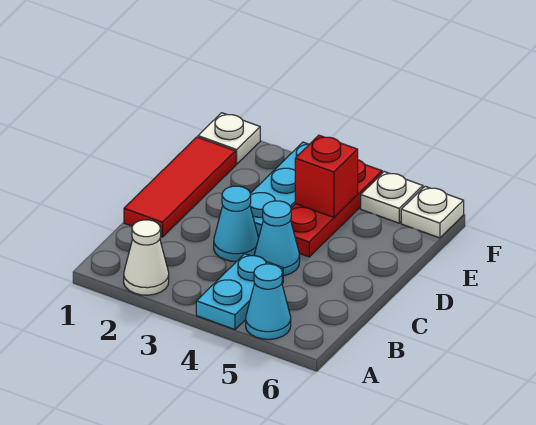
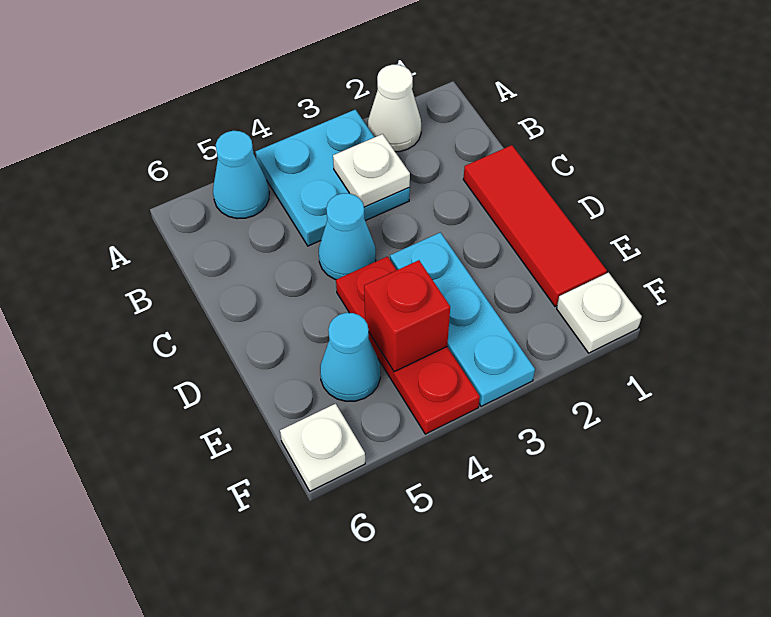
cyan 1x2 plate [196,254,283,330] -> cyan 2x2 plate [256,110,410,246]
cyan 1x1 cone [214,186,258,261] -> cyan 1x1 cone moved to [320,313,380,401]
white 1x1 plate [361,172,423,223] -> white 1x1 plate moved to [333,134,410,207]

